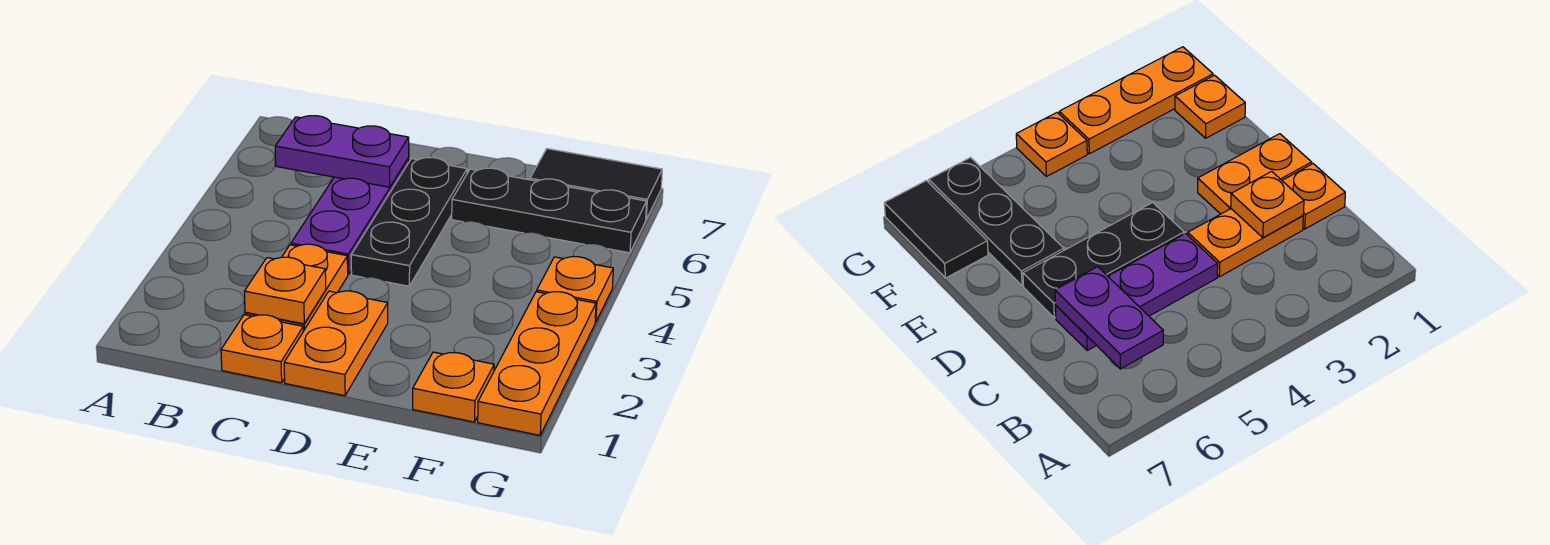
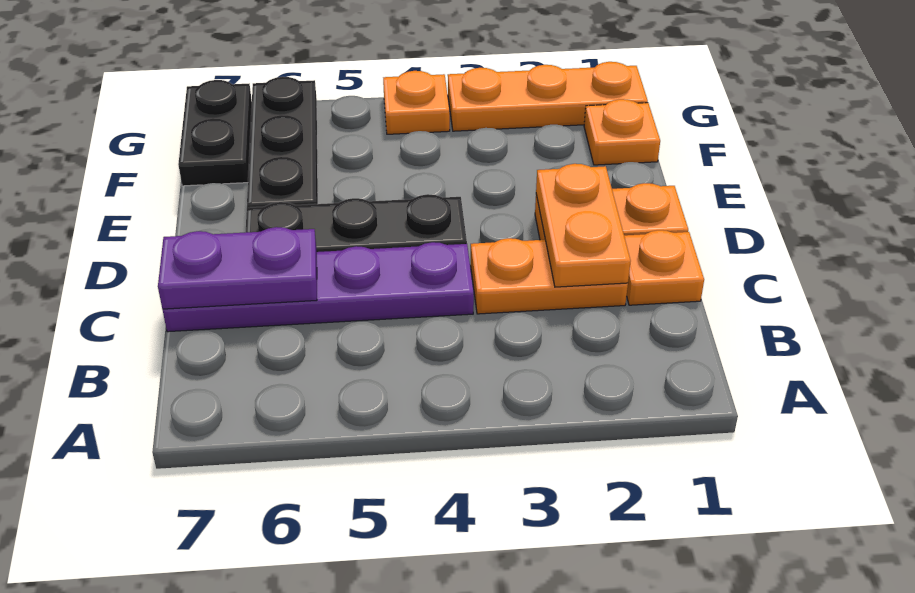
purple 1x2 plate [275,116,409,187] -> purple 1x2 plate turned to [158,227,317,309]
orange 1x1 plate [244,257,326,324] -> orange 1x2 plate [536,164,631,287]
purple 1x3 plate [291,158,409,275] -> purple 1x4 plate [163,242,474,332]
black 1x2 tile [530,149,662,219] -> black 1x2 plate [178,80,252,186]

